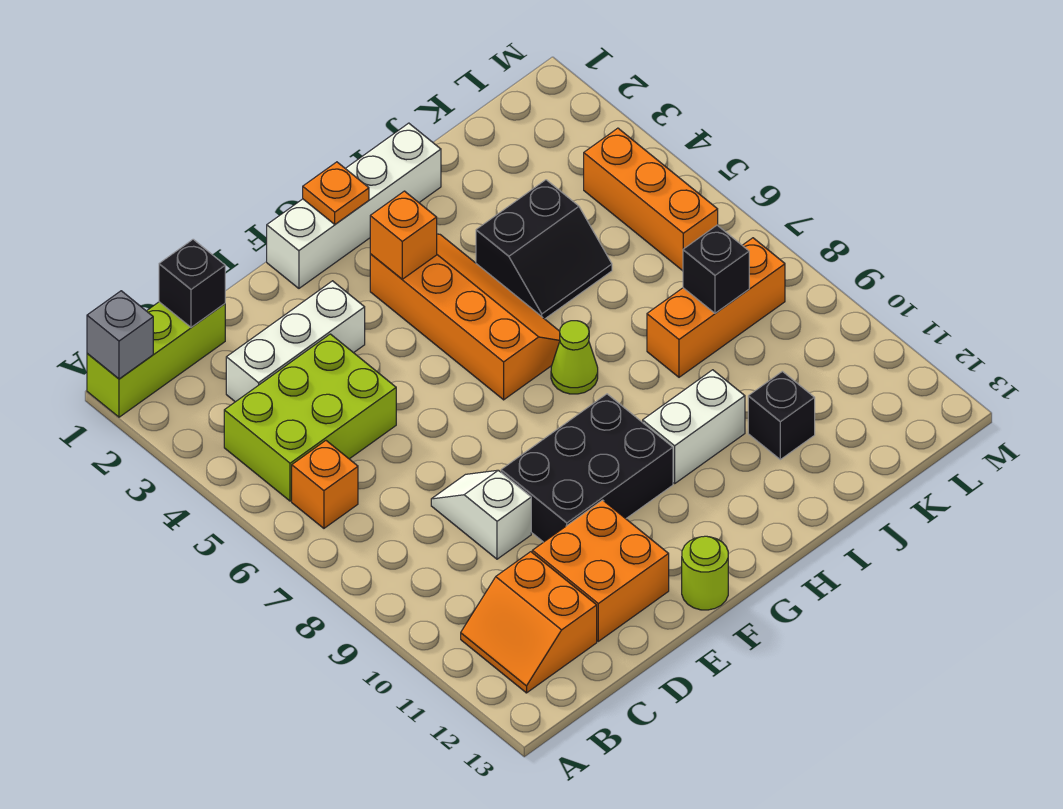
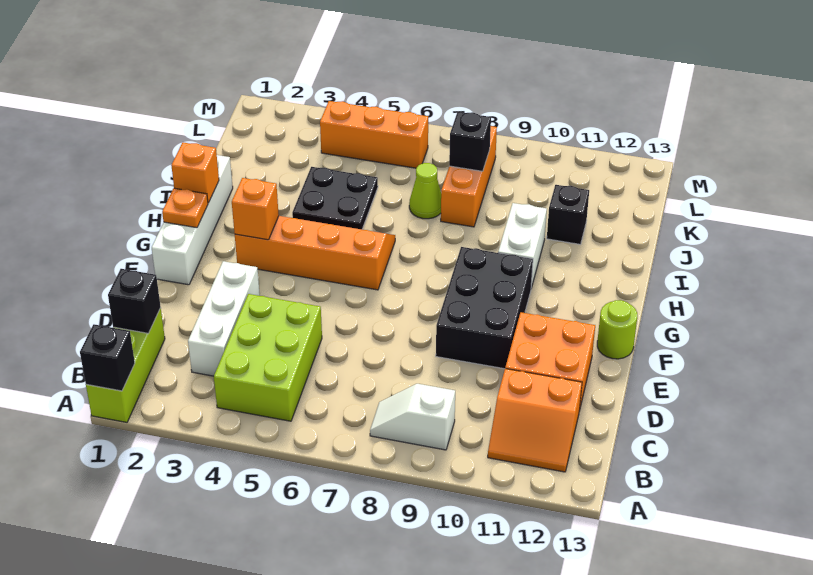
grey 1x1 brick [87,291,153,379] -> black 1x1 brick [80,324,135,391]
orange 1x1 brick [292,441,358,528] -> orange 1x1 brick moved to [171,142,219,203]
white 1x2 slope [431,470,531,559] -> white 1x2 slope moved to [370,384,455,450]
lime 1x1 cone [551,321,598,394] -> lime 1x1 cone moved to [409,163,441,219]
black 2x2 slope [476,180,612,319] -> black 2x2 plate [292,167,378,230]

